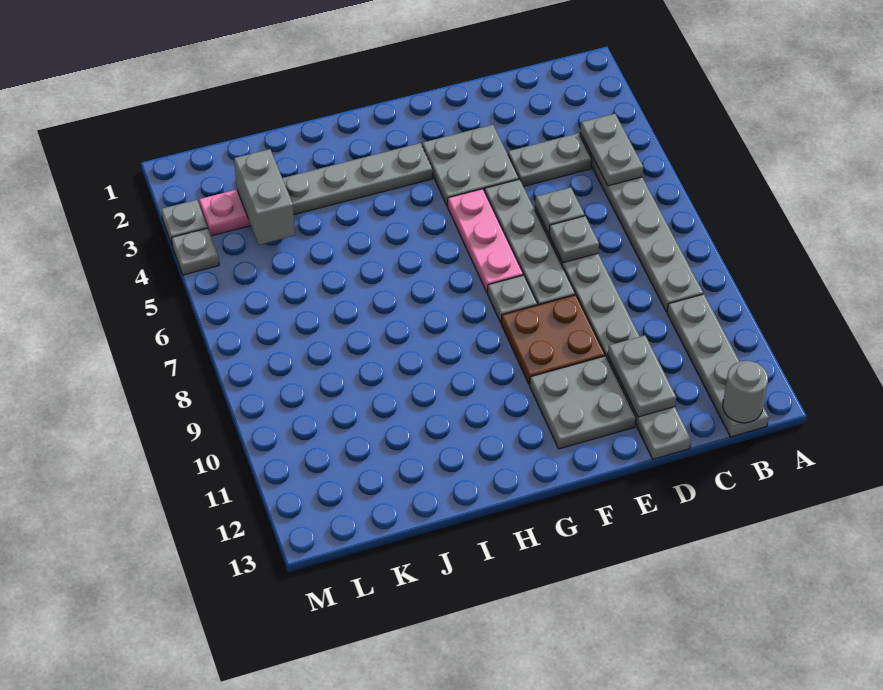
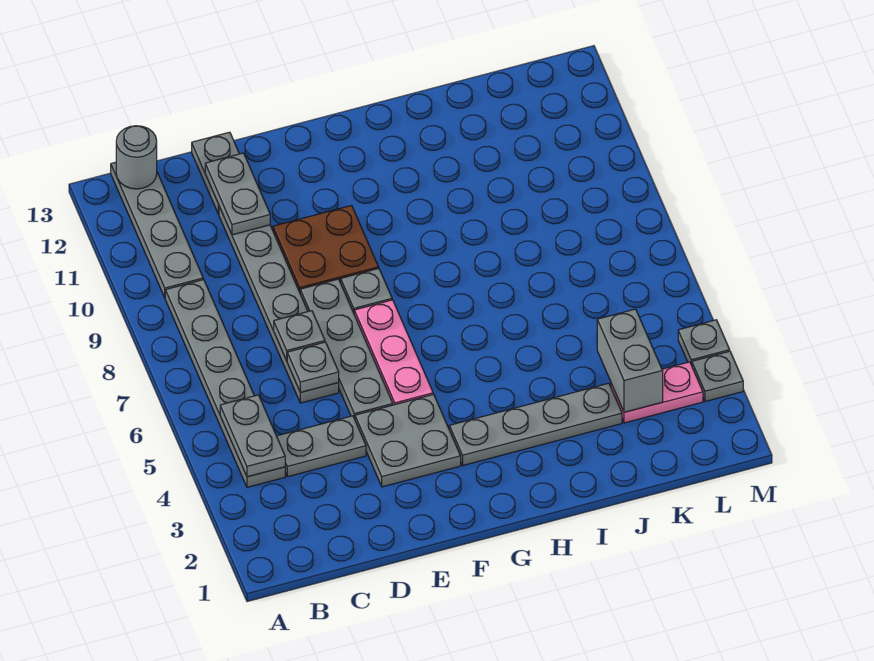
grey 2x2 plate [530,356,636,449] -> none

